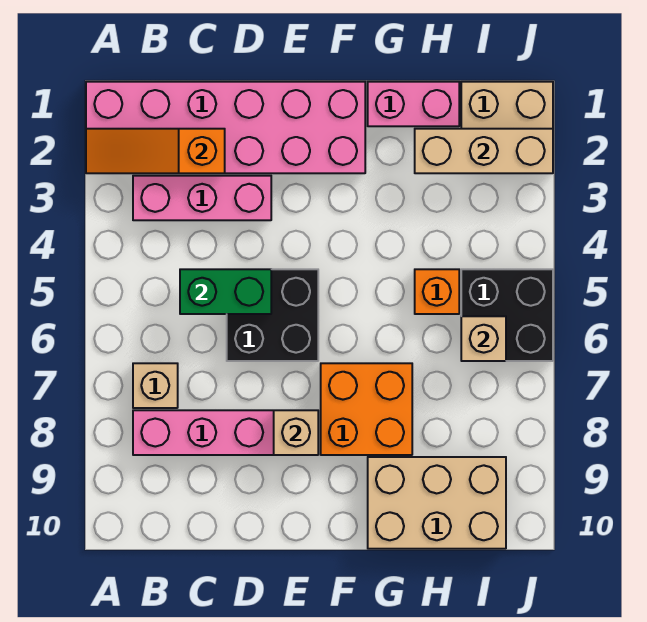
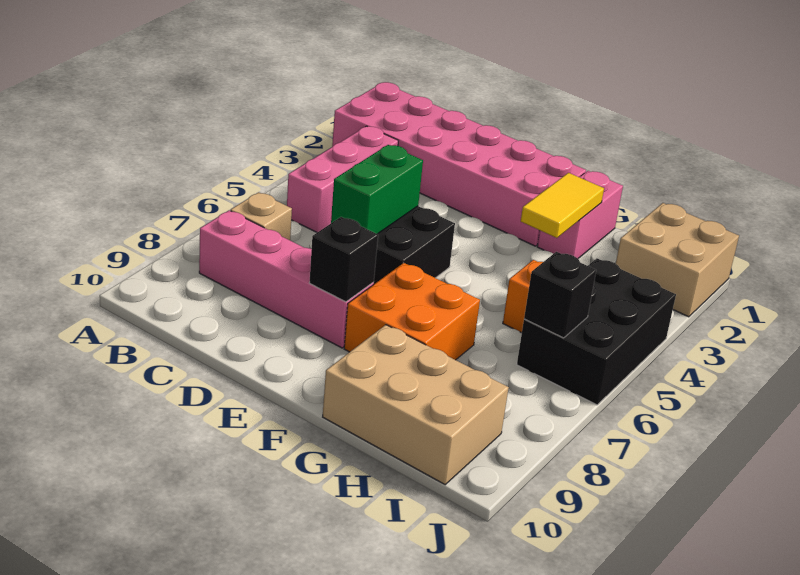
orange 1x3 slope [86,129,225,173] -> none
pink 1x3 brick [133,176,271,220] -> pink 1x3 brick turned to [287,126,398,232]
green 1x2 brick [180,269,271,314] -> green 1x2 brick turned to [331,145,423,234]
tan 1x1 brick [274,410,318,455] -> black 1x1 brick [309,217,378,302]
pink 1x2 brick [368,82,459,126] -> pink 1x2 brick turned to [537,171,623,259]
none -> yellow 1x2 tile [521,173,604,238]
tan 1x3 brick [415,129,553,173] -> none
black 2x2 brick [461,269,553,361] -> black 2x3 brick [517,258,676,405]
tan 1x1 brick [461,316,506,361] -> black 1x1 brick [524,252,596,338]

